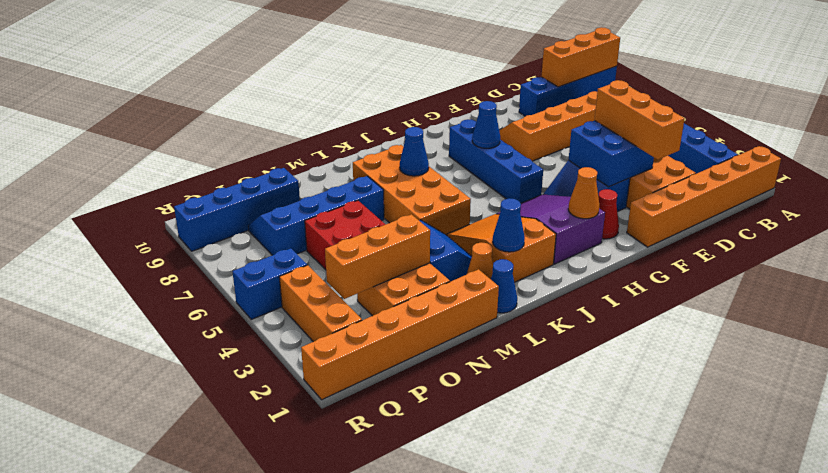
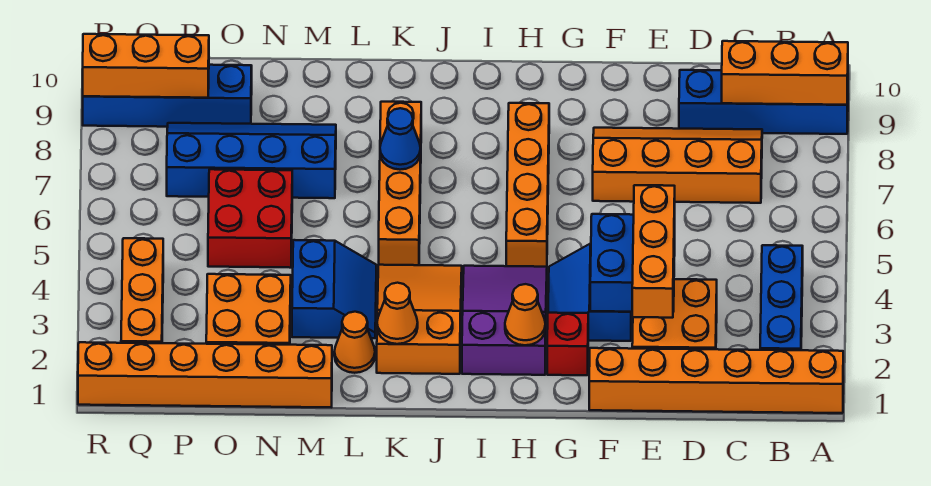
red 1x1 cone [598,189,619,239] -> red 1x1 brick [547,313,588,375]
blue 1x4 brick [449,119,543,203] -> orange 1x4 brick [506,103,549,267]
blue 1x1 cone [472,101,500,148] -> none
blue 1x1 cone [493,198,525,252] -> orange 1x1 cone [377,283,418,344]
orange 2x4 brick [353,145,471,235] -> orange 1x4 brick [379,102,421,265]
blue 1x1 cone [491,259,517,313] -> none
orange 1x3 brick [325,214,430,299] -> orange 1x3 brick moved to [83,34,209,98]
blue 1x2 brick [232,248,307,319] -> none

